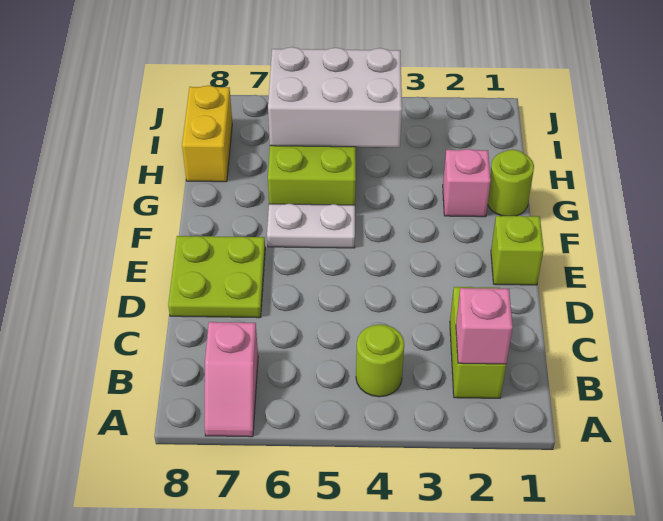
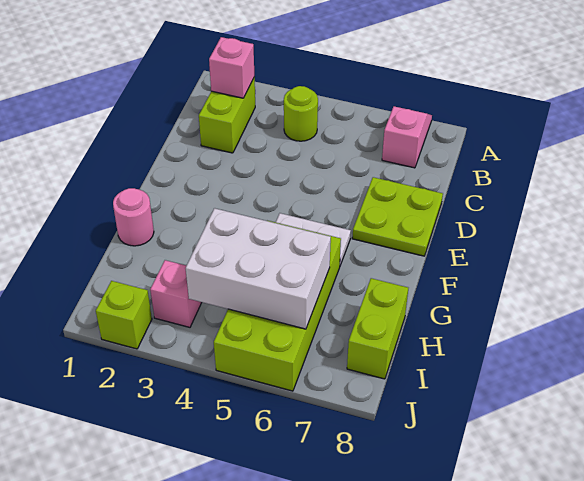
lime 1x1 brick [491,216,544,285] -> lime 1x1 brick moved to [96,281,152,349]
lime 1x1 round brick [488,149,534,216] -> pink 1x1 round brick [113,188,154,246]
pink 1x1 brick [443,149,491,217] -> pink 1x1 brick moved to [150,260,202,327]
yellow 1x2 brick [182,85,232,182] -> lime 1x2 brick [347,278,408,379]

